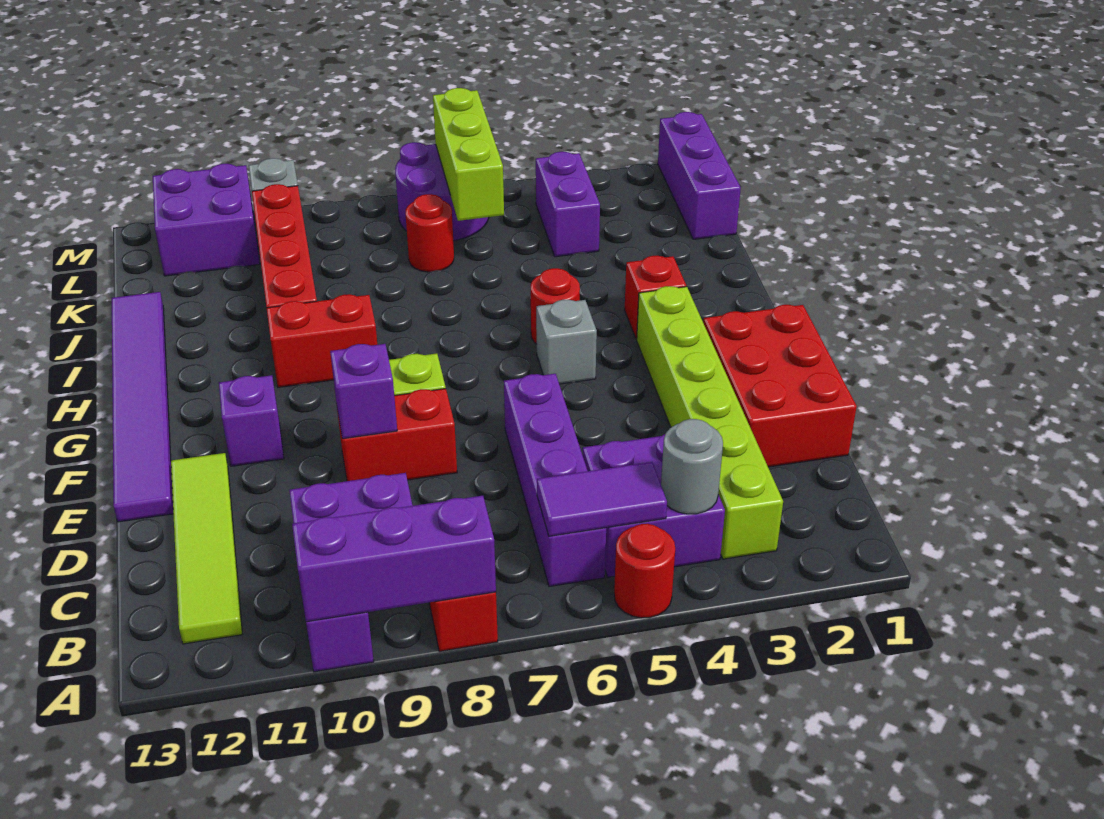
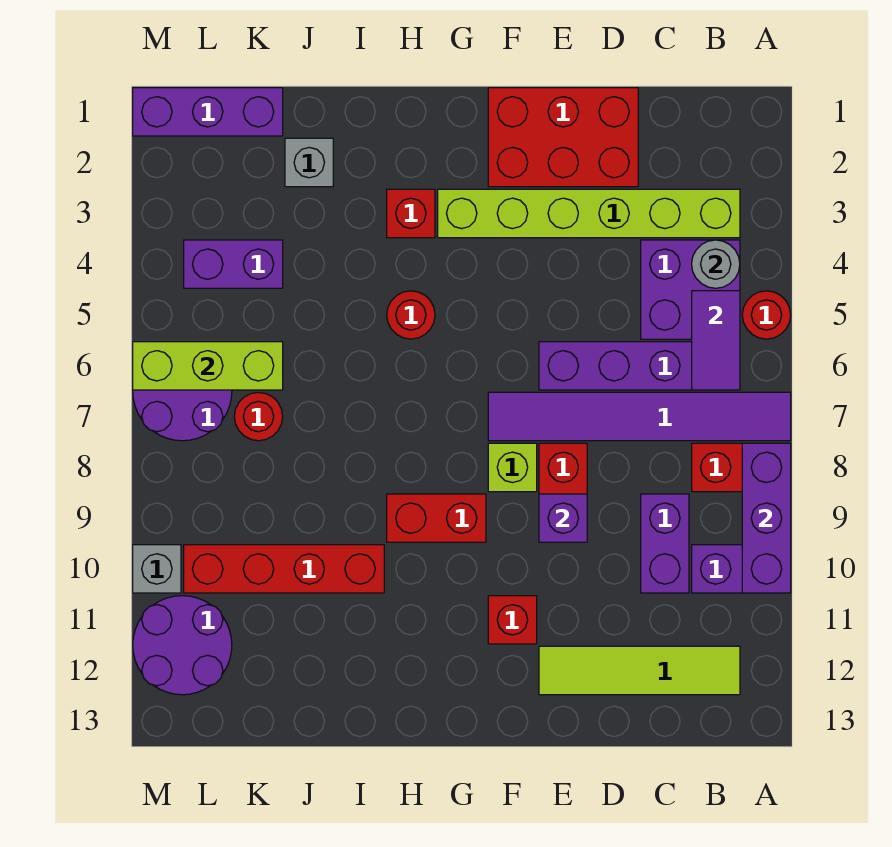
purple 1x6 tile [112,292,173,522] -> purple 1x6 tile moved to [488,392,791,441]
purple 1x1 brick [219,375,284,466] -> red 1x1 brick [488,596,537,644]
grey 1x1 brick [536,300,597,384] -> grey 1x1 brick moved to [285,138,333,187]
red 1x2 brick [267,294,377,387] -> red 1x2 brick turned to [387,494,486,542]
purple 2x2 brick [153,164,260,276] -> purple 2x2 round brick [133,596,232,695]

